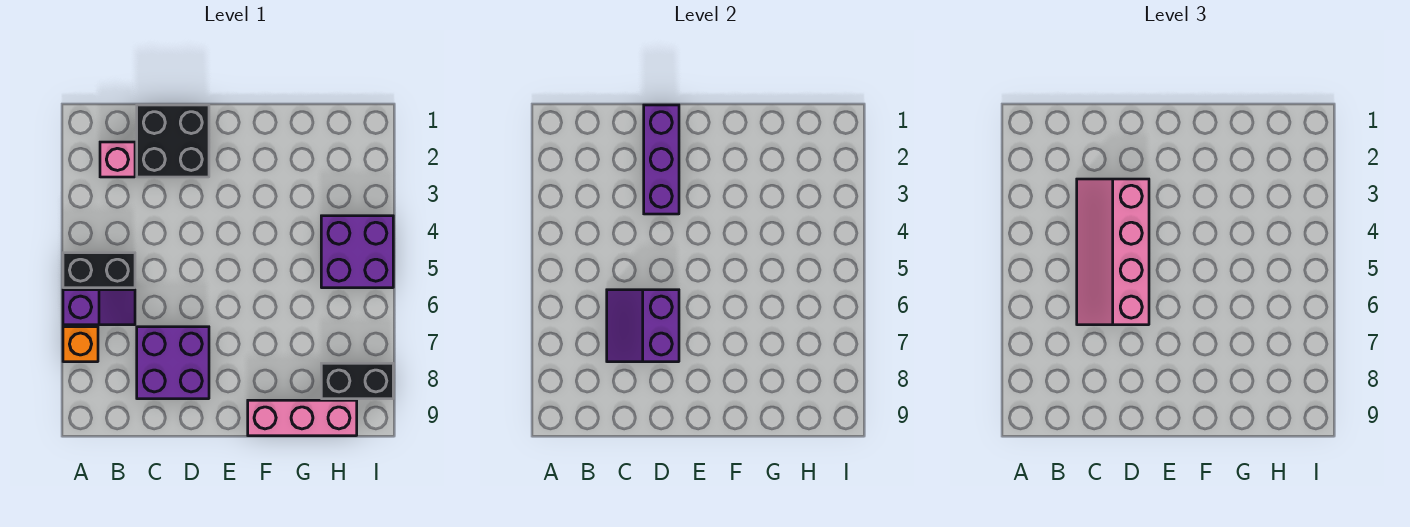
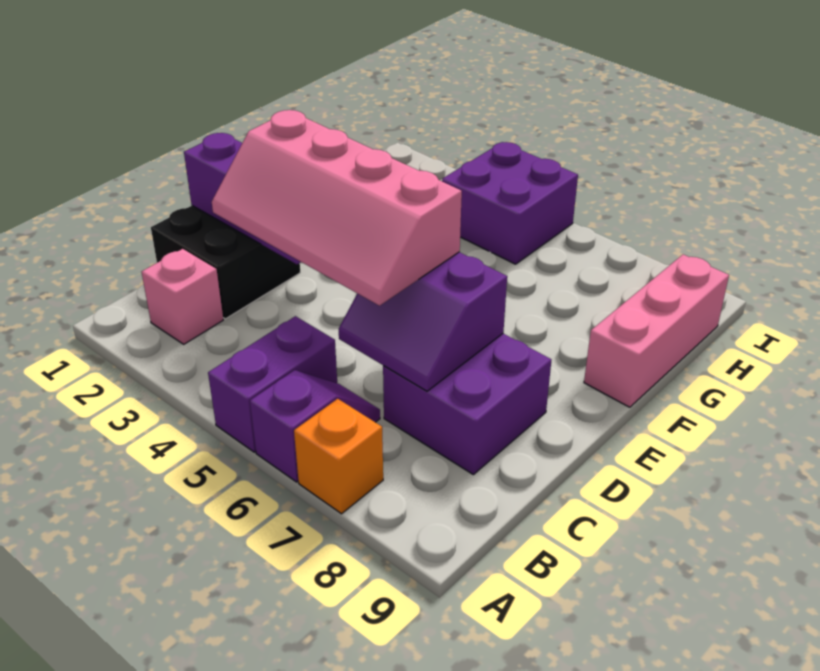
black 1x2 brick [63,253,135,288] -> purple 1x2 brick [208,316,337,452]
black 1x2 brick [321,363,393,399] -> none

